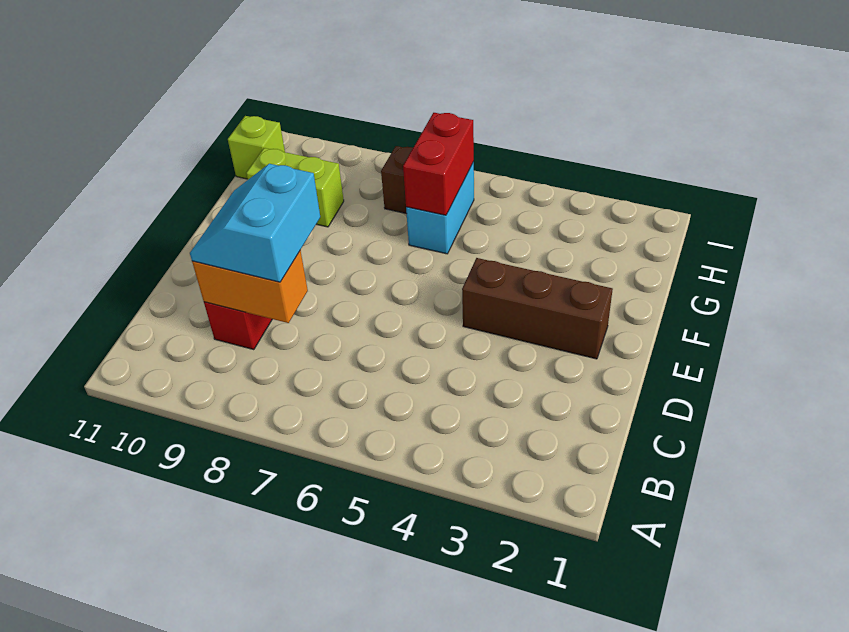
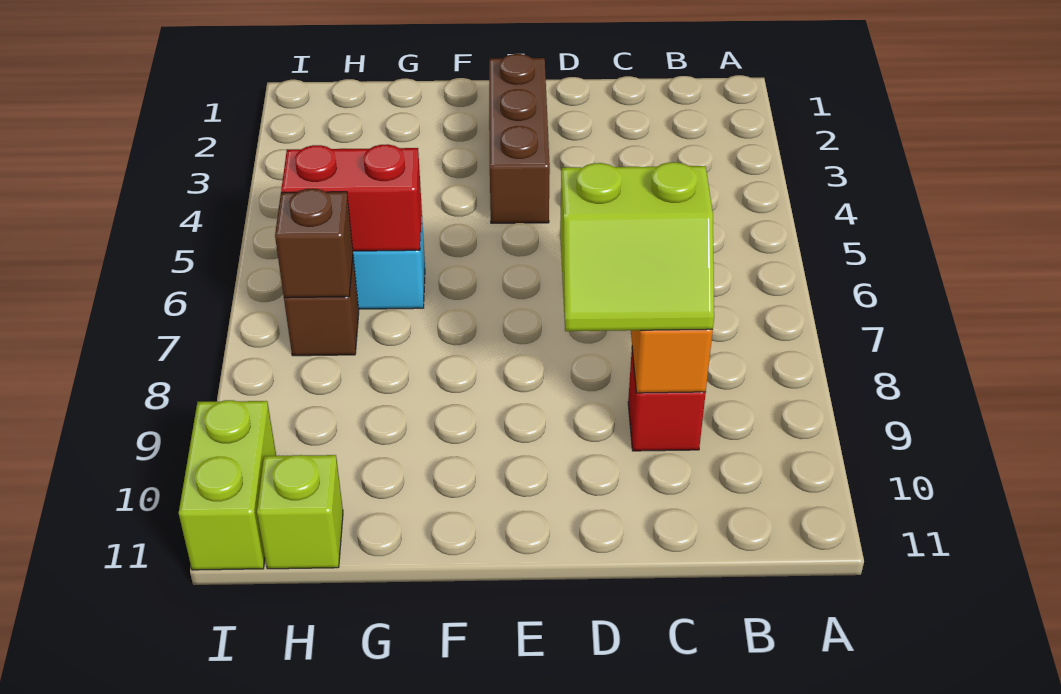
cyan 2x2 slope [190,164,320,282] -> lime 2x2 slope [560,162,714,331]
lime 1x2 brick [246,148,344,227] -> lime 1x2 brick moved to [179,400,276,570]
none -> brown 1x1 brick [275,189,353,298]

